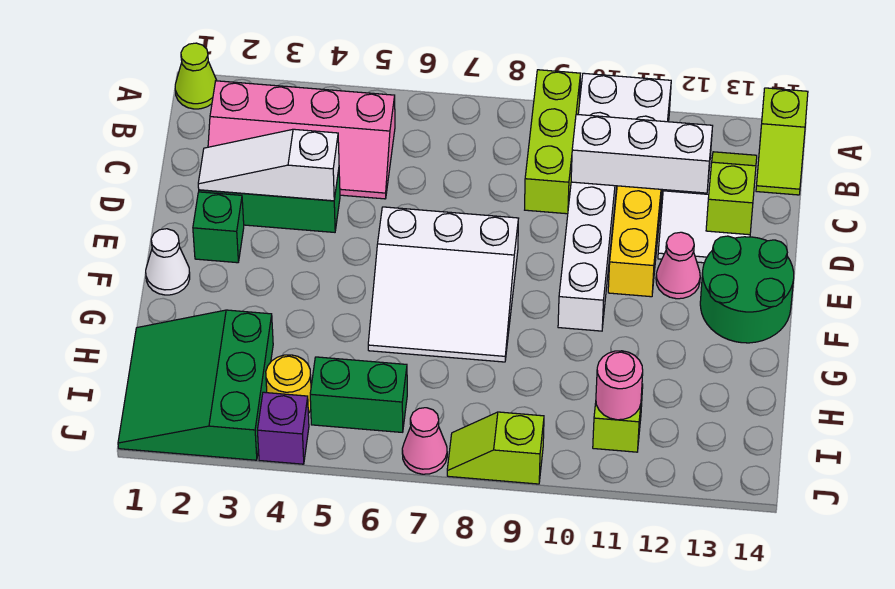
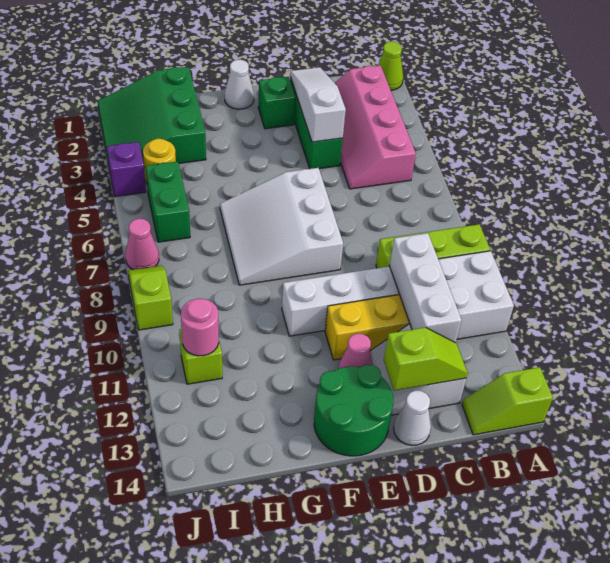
none -> white 1x1 cone [394,391,431,445]
green 3x3 slope [118,310,273,460] -> green 3x3 slope turned to [97,67,206,170]

